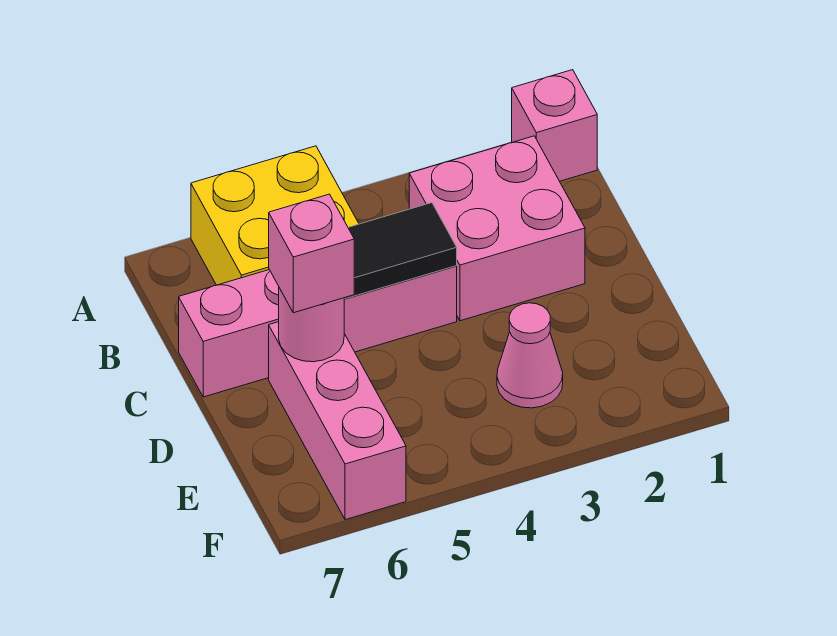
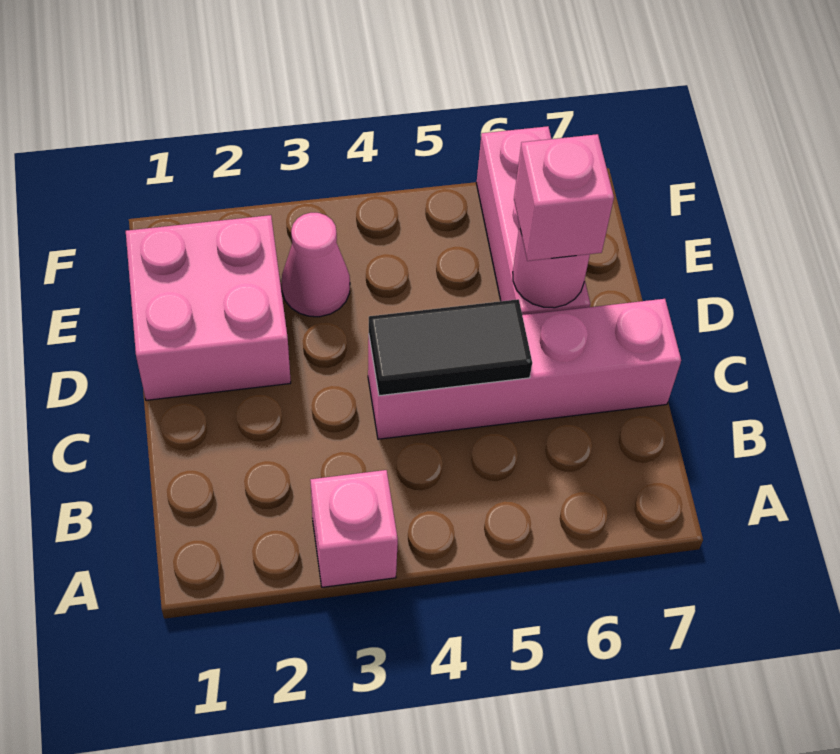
pink 1x1 brick [512,70,597,181] -> pink 1x1 brick moved to [310,470,398,587]
yellow 2x2 brick [191,146,359,285] -> none
pink 2x2 brick [409,136,585,321] -> pink 2x2 brick moved to [126,215,291,400]

